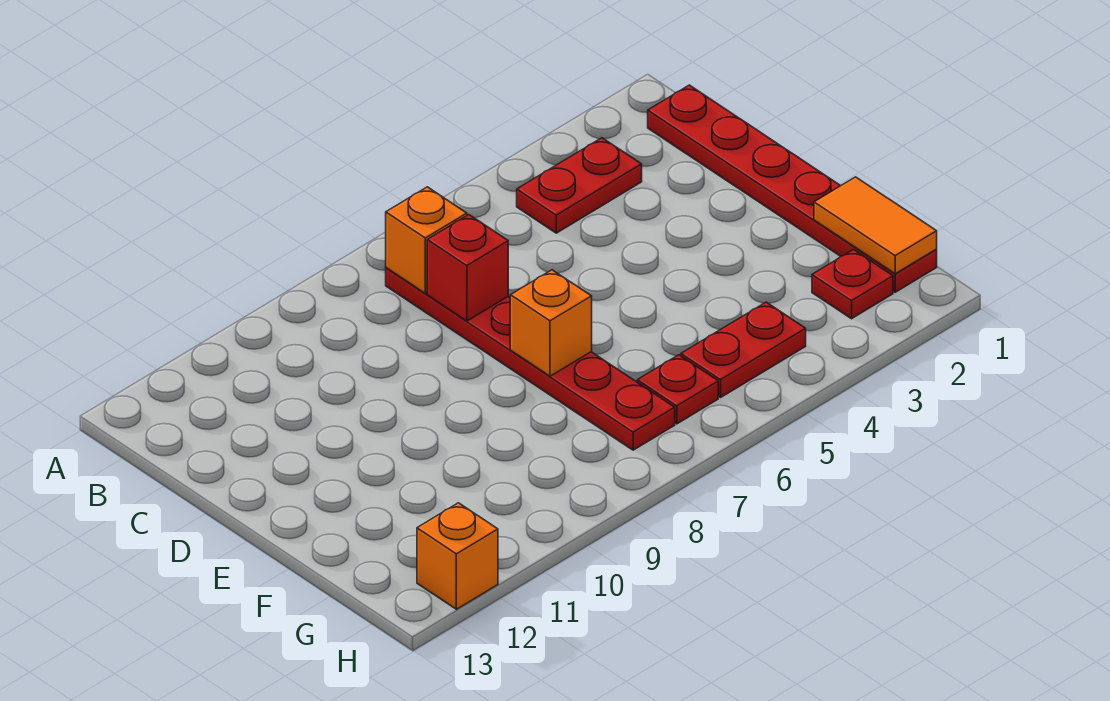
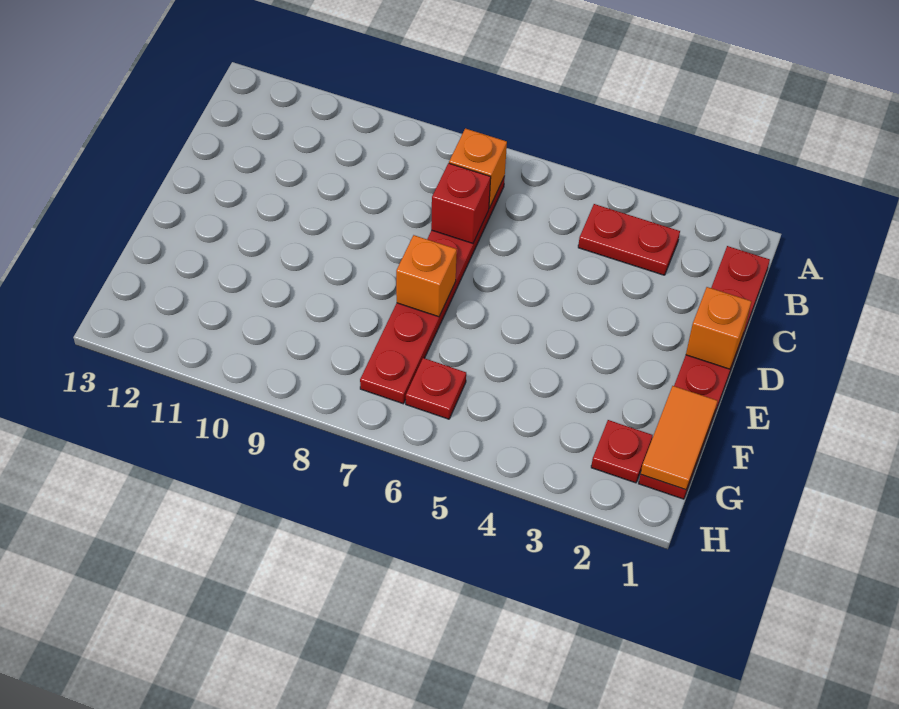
red 1x2 plate [681,302,806,398] -> none
orange 1x1 brick [417,503,498,609] -> orange 1x1 brick moved to [686,287,752,369]

